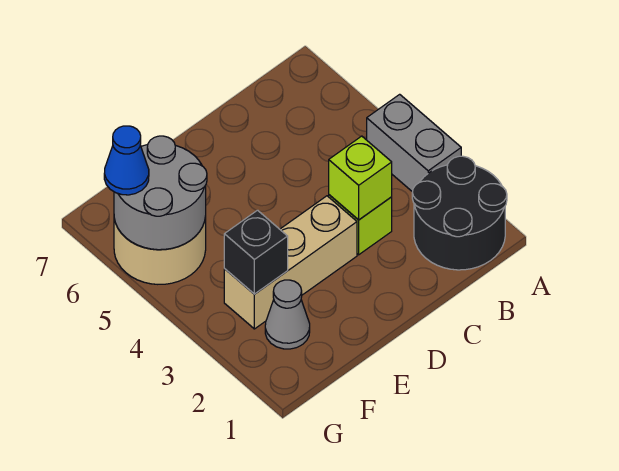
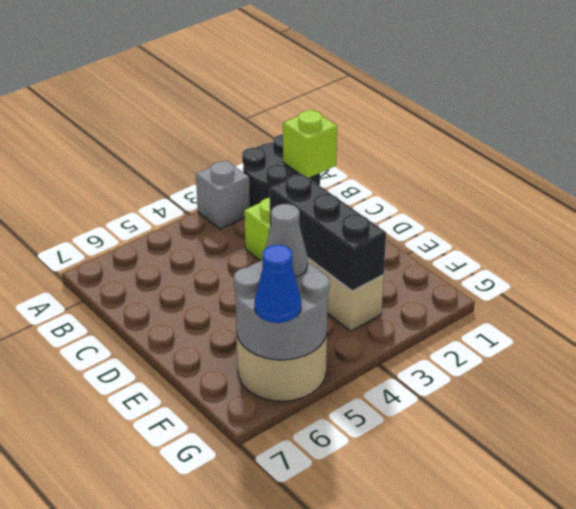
grey 1x2 brick [367,94,461,192] -> grey 1x1 brick [196,160,250,229]
lime 1x1 brick [329,136,392,220] -> lime 1x1 brick moved to [283,110,337,178]
grey 1x1 cone [265,280,310,349] -> grey 1x1 cone moved to [265,204,308,278]
black 1x1 brick [224,210,288,294] -> black 1x3 brick [270,173,386,291]

